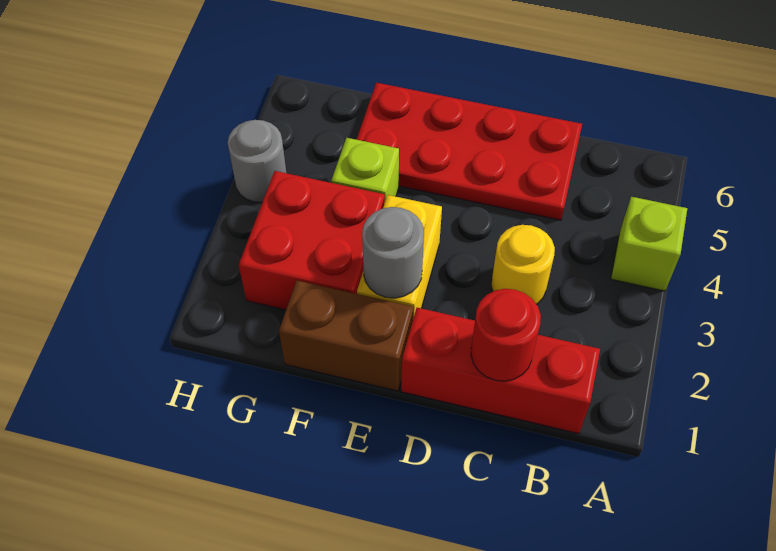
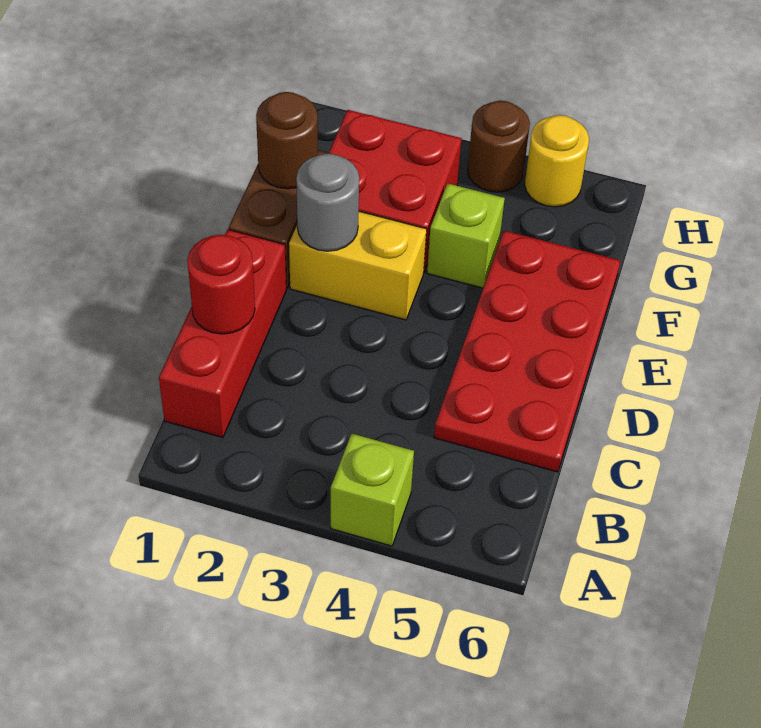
yellow 1x1 round brick [491,225,555,304] -> yellow 1x1 round brick moved to [525,115,589,207]
none -> brown 1x1 round brick [256,92,318,189]
grey 1x1 round brick [228,120,286,202] -> brown 1x1 round brick [467,101,530,192]

